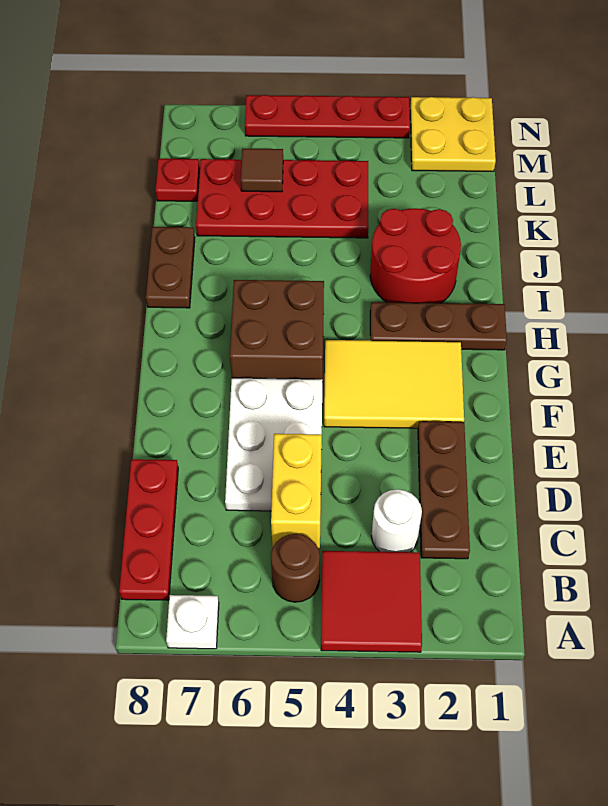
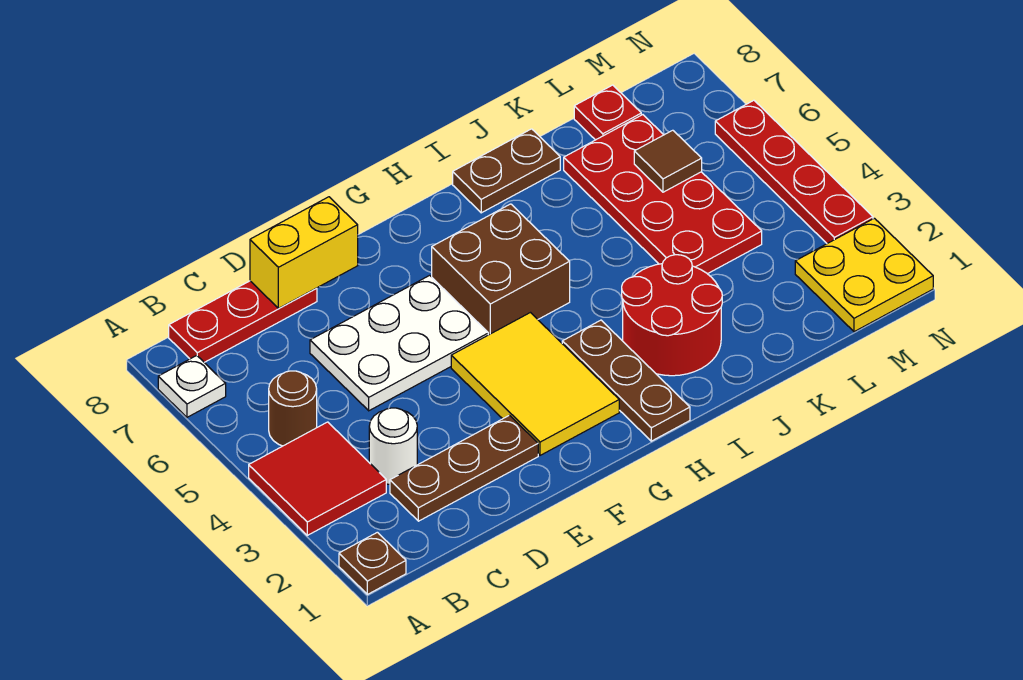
none -> brown 1x1 plate [339,532,406,594]
yellow 1x2 brick [271,434,322,548] -> yellow 1x2 brick moved to [250,197,358,308]

